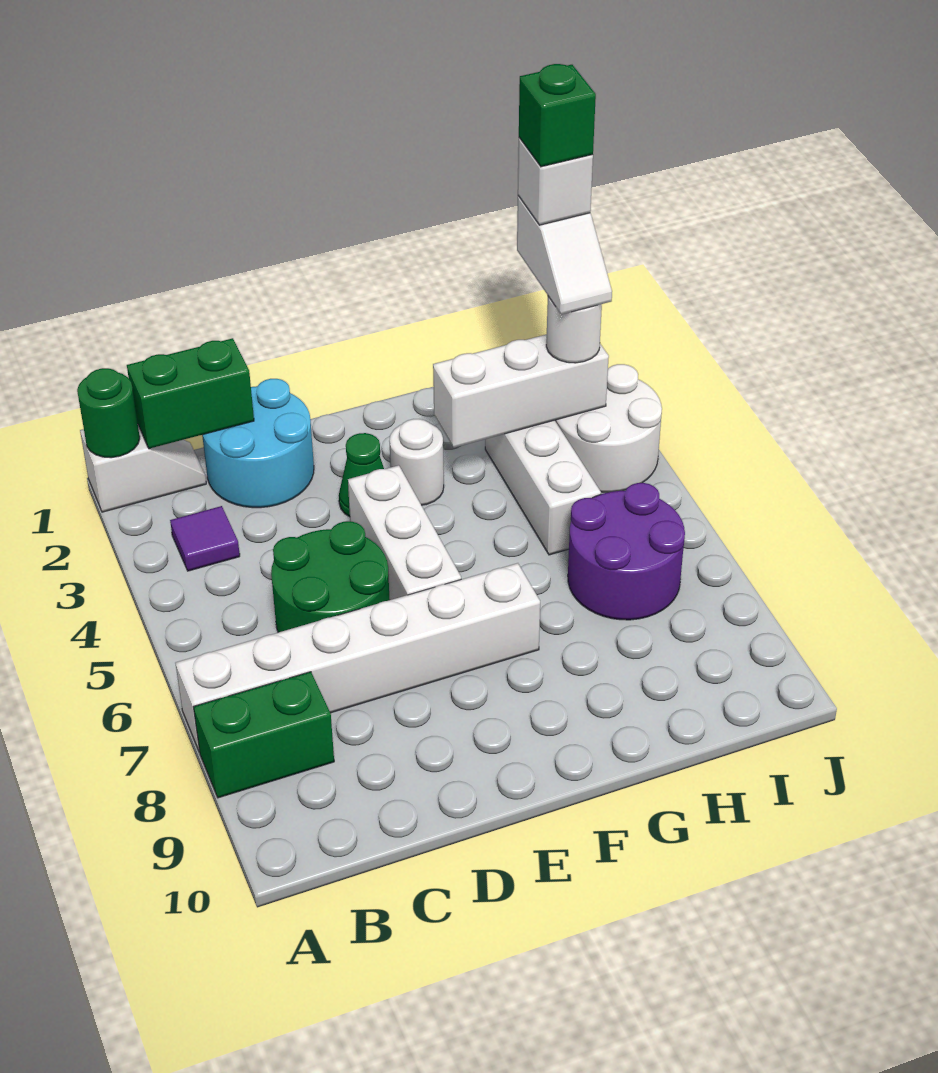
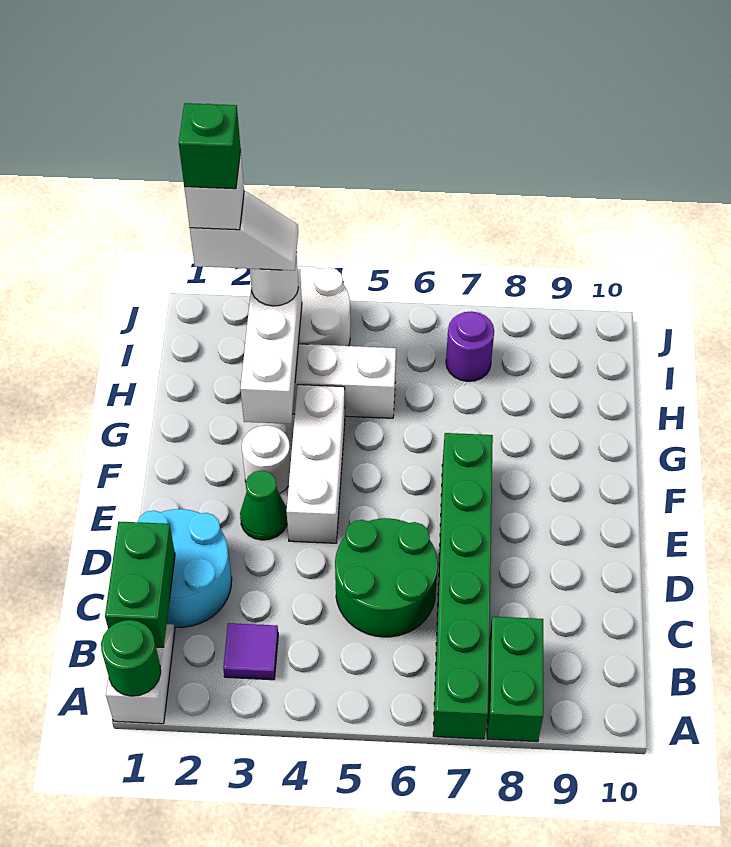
white 1x6 brick [176,563,540,752] -> green 1x6 brick [433,433,493,739]
white 1x3 brick [348,465,461,600] -> white 1x3 brick turned to [287,385,345,543]
purple 2x2 round brick [568,483,685,620] -> purple 1x1 round brick [446,311,494,381]

